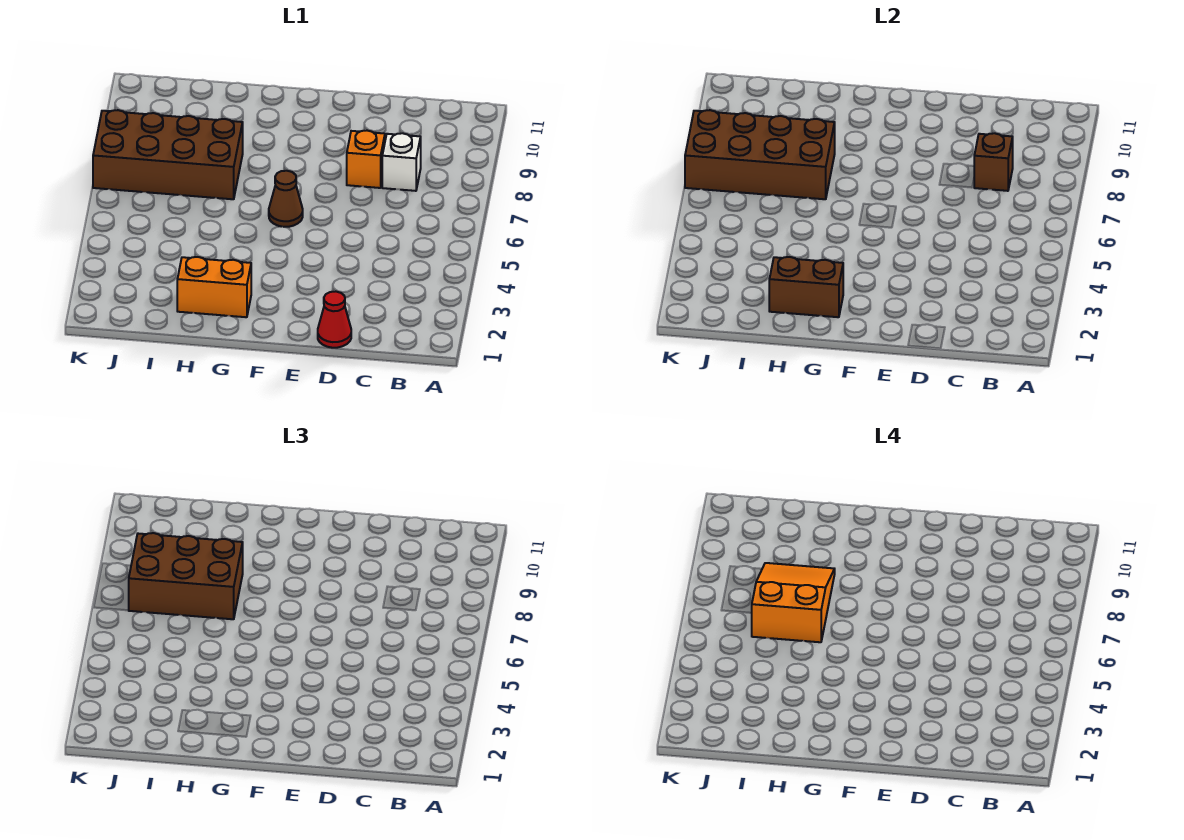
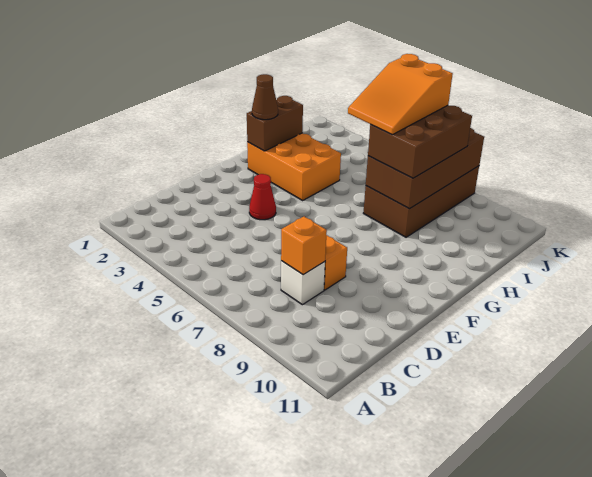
brown 1x1 brick [974,133,1013,191] -> orange 1x1 brick [281,217,327,275]
red 1x1 cone [318,291,351,348] -> red 1x1 cone moved to [249,174,276,220]
brown 1x1 cone [269,171,303,227] -> brown 1x1 cone moved to [252,74,278,120]
orange 1x2 brick [177,257,251,317] -> orange 2x3 brick [247,133,341,200]
orange 2x3 slope [752,563,835,642] -> orange 2x3 slope turned to [348,54,453,135]

